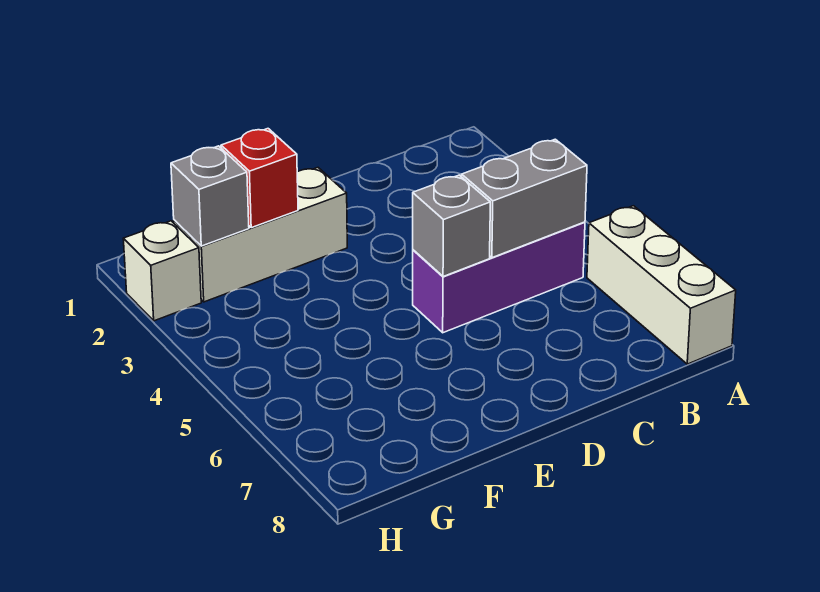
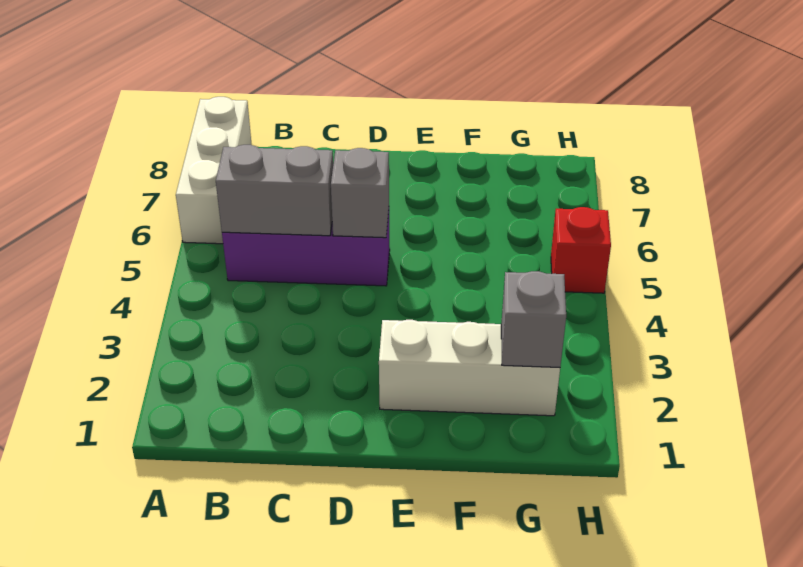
red 1x1 brick [221,129,298,228] -> red 1x1 brick moved to [551,207,611,293]
white 1x1 brick [123,221,201,321] -> none

